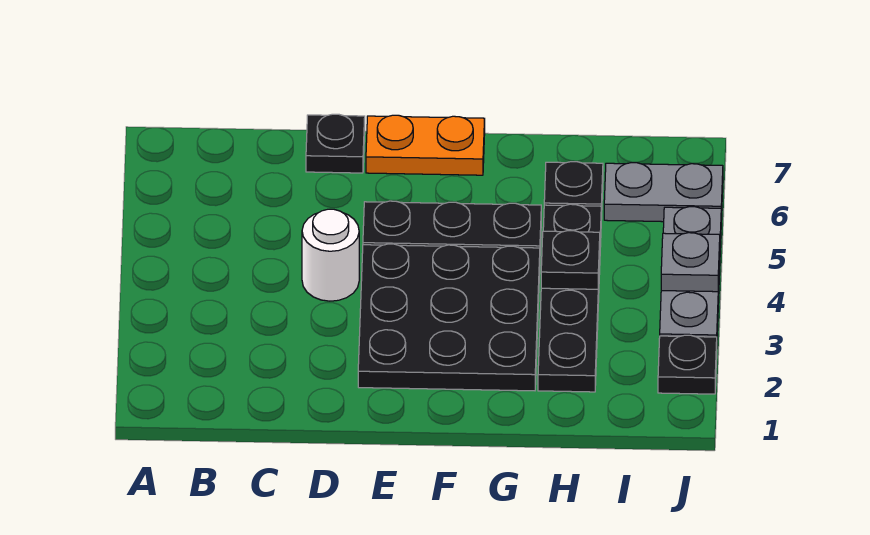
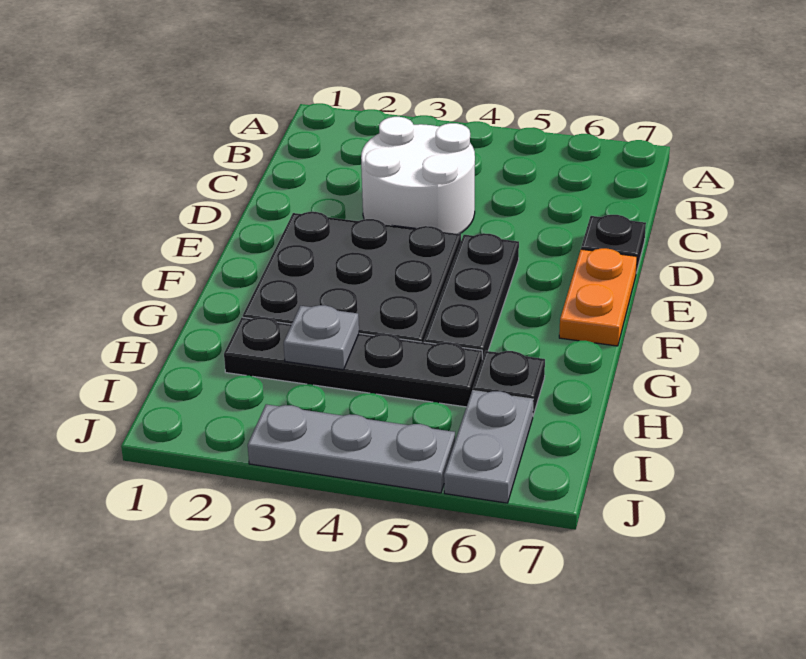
white 1x1 round brick [302,209,359,301] -> white 2x2 round brick [361,117,475,234]
black 1x1 plate [541,231,600,289] -> none
black 1x1 plate [658,335,717,394] -> none
grey 1x1 plate [661,233,720,292] -> grey 1x1 plate moved to [284,305,359,370]

